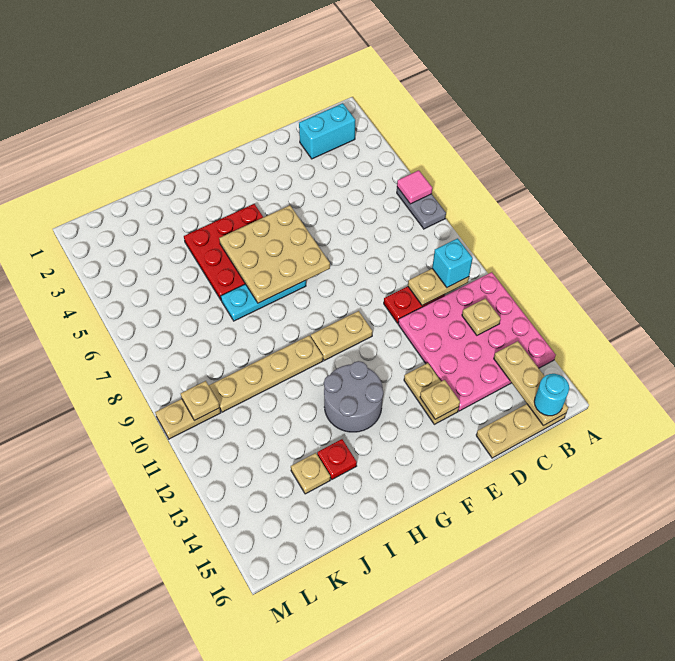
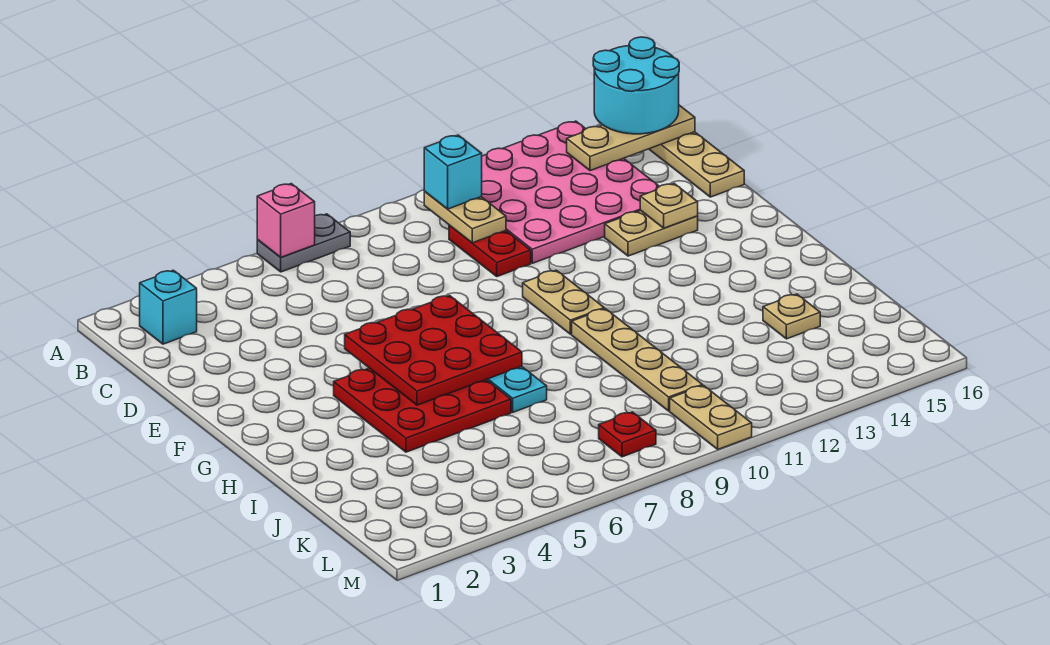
pink 1x1 tile [397,170,432,204] -> pink 1x1 brick [257,184,315,257]
cyan 1x2 brick [299,103,355,159] -> cyan 1x1 brick [140,270,197,344]
tan 1x1 plate [462,298,501,335] -> none
cyan 1x1 round brick [534,374,569,416] -> cyan 2x2 round brick [593,37,679,134]
tan 3x3 plate [219,205,330,303] -> red 3x3 plate [345,296,522,405]
grey 2x2 round brick [324,361,383,432] -> none
red 1x1 plate [317,439,357,479] -> red 1x1 plate moved to [599,412,656,457]
tan 1x1 plate [181,381,220,421] -> none

